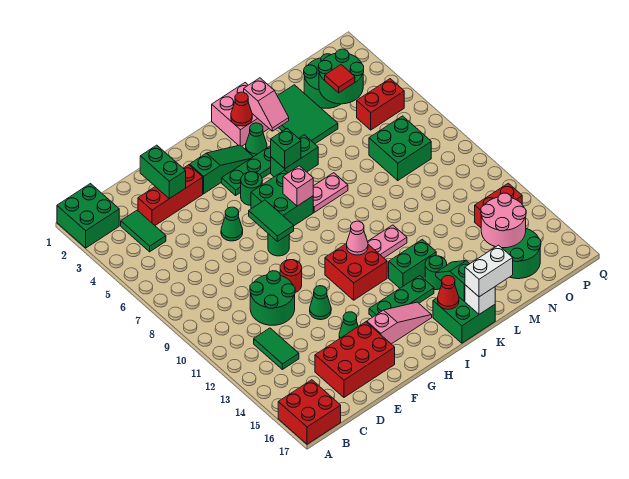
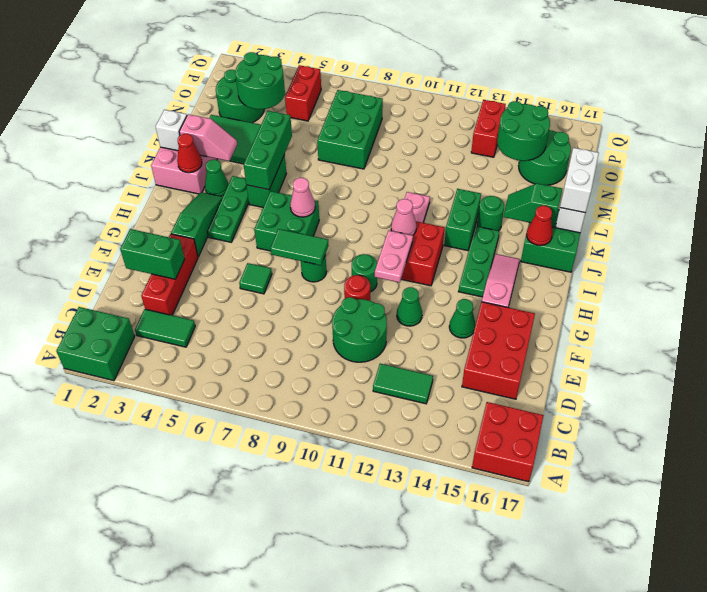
green 1x1 cone [221,207,243,241] -> green 1x1 tile [239,263,272,294]
green 1x1 round brick [241,172,262,205] -> green 1x1 round brick moved to [352,254,377,292]
pink 1x1 brick [283,166,313,206] -> pink 1x1 cone [290,178,315,217]
green 1x1 brick [271,129,301,169] -> green 1x3 brick [244,111,292,190]
pink 1x2 plate [313,173,348,212] -> pink 1x2 plate moved to [375,230,413,283]
none -> white 1x1 brick [156,110,187,151]
red 1x1 tile [325,65,355,93] -> none
green 2x2 brick [369,116,431,180] -> green 2x3 brick [317,90,383,169]
pink 2x2 round brick [481,193,526,248] -> green 2x2 round brick [497,101,550,161]

